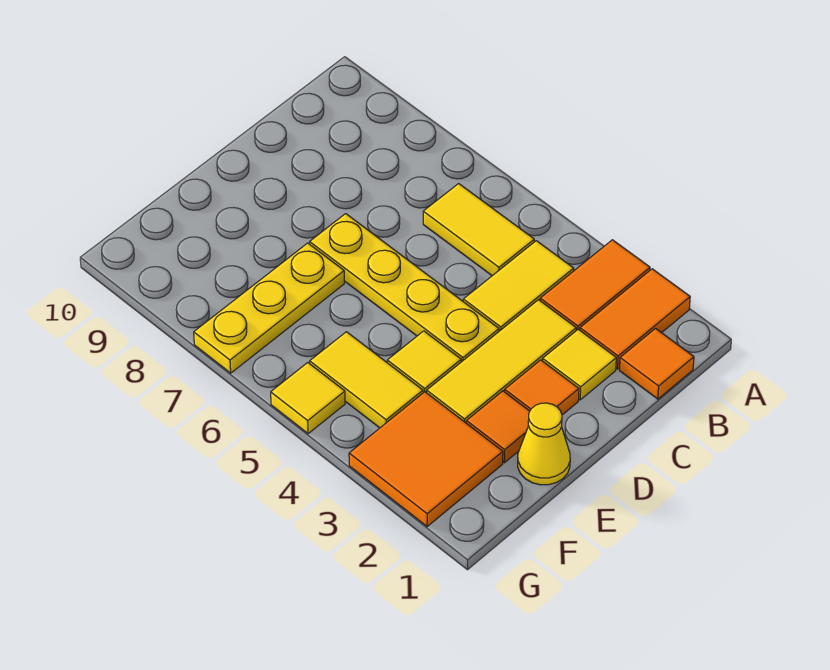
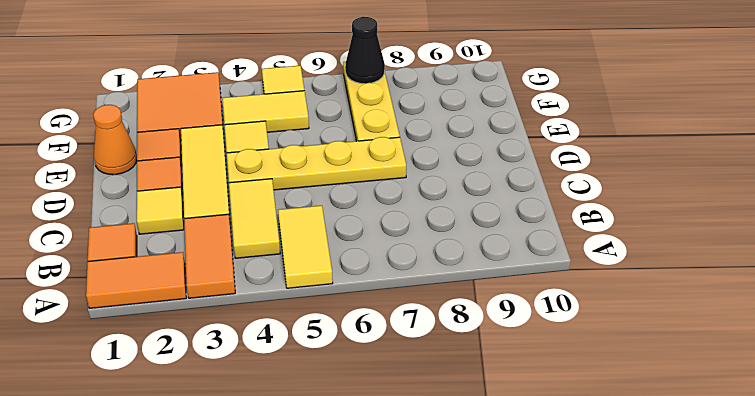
orange 1x2 tile [580,269,690,369] -> orange 1x2 tile turned to [86,252,186,308]
yellow 1x2 tile [423,184,534,276] -> yellow 1x2 tile turned to [278,205,333,288]
yellow 1x1 cone [518,403,570,485] -> orange 1x1 cone [93,105,137,175]
none -> black 1x1 cone [345,17,385,84]

